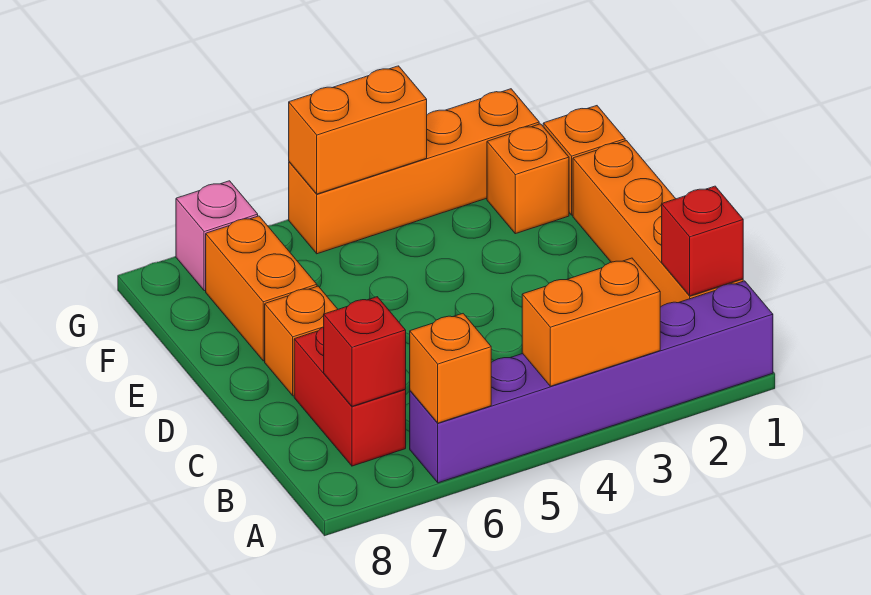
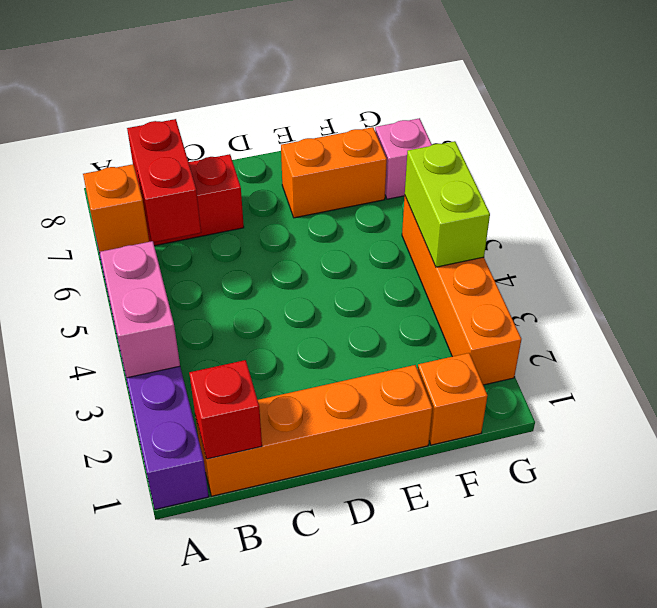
orange 1x2 brick [522,258,660,386] -> pink 1x2 brick [100,241,180,378]
red 1x1 brick [324,297,406,406] -> red 1x2 brick [127,119,201,242]
orange 1x1 brick [265,286,338,396] -> none
orange 1x1 brick [487,124,569,234] -> none
orange 1x2 brick [289,66,427,194] -> lime 1x2 brick [405,141,490,267]

